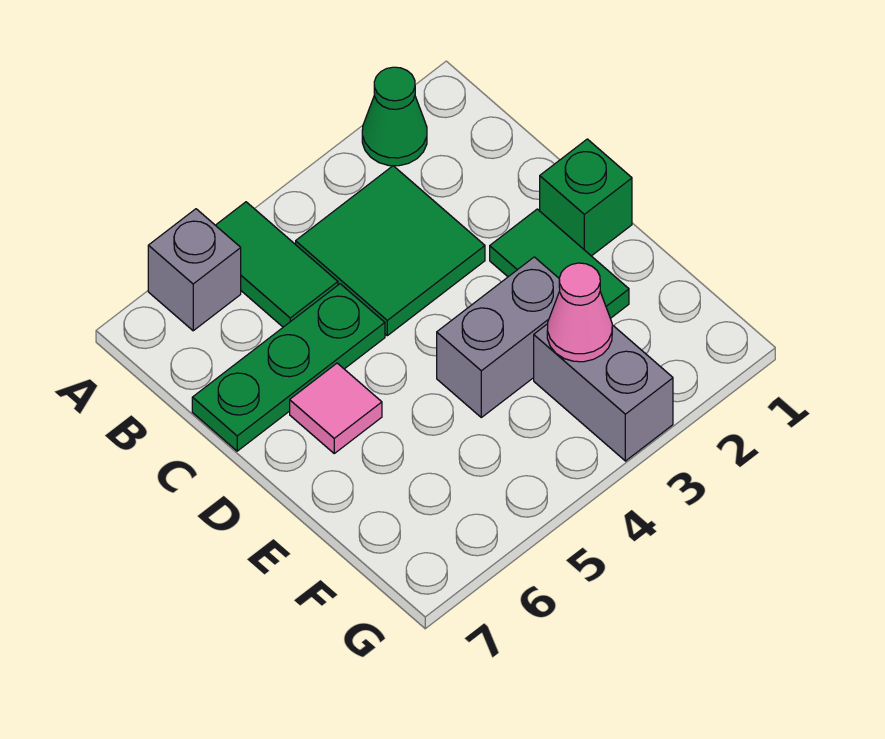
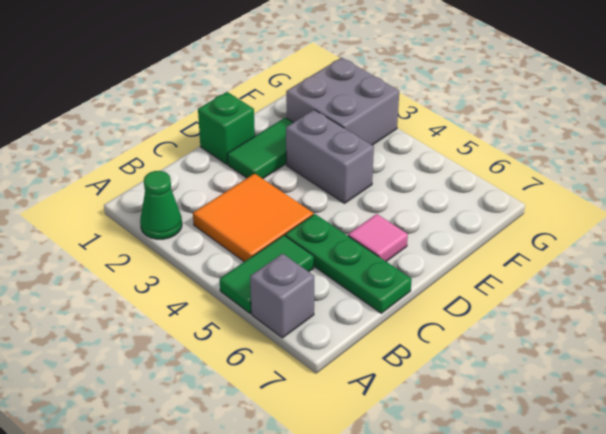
green 2x2 tile [296,166,485,336] -> orange 2x2 tile [193,173,313,262]
grey 1x2 brick [534,324,673,461] -> grey 2x2 brick [286,58,399,145]
pink 1x1 cone [547,263,612,362] -> none

